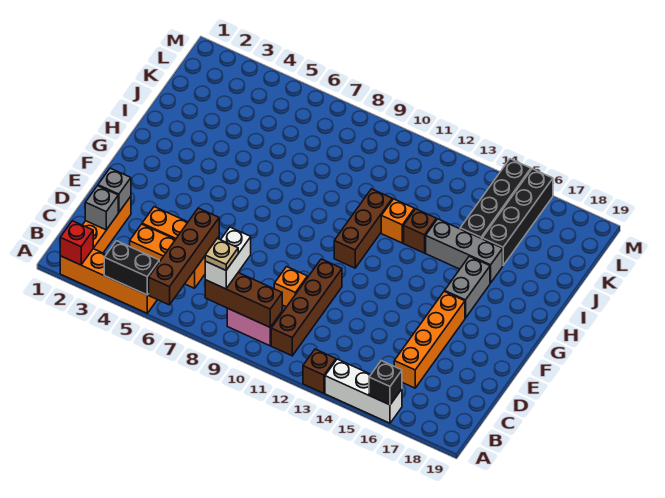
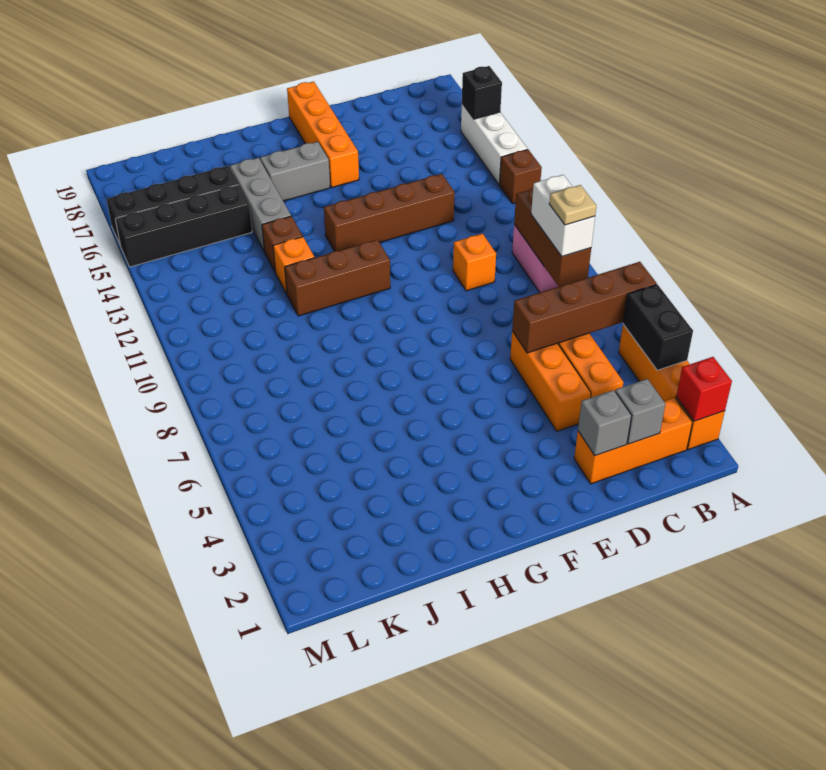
white 1x2 brick [205,227,251,289] -> white 1x2 brick turned to [531,175,595,256]
brown 1x4 brick [271,259,342,356] -> brown 1x4 brick moved to [324,174,455,251]
orange 1x4 brick [394,291,465,388] -> orange 1x4 brick turned to [287,82,359,187]

